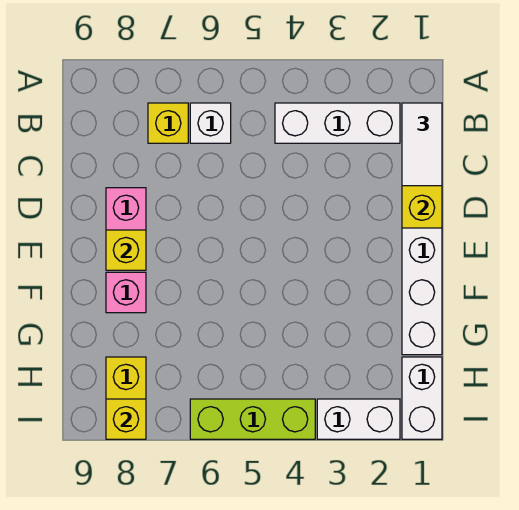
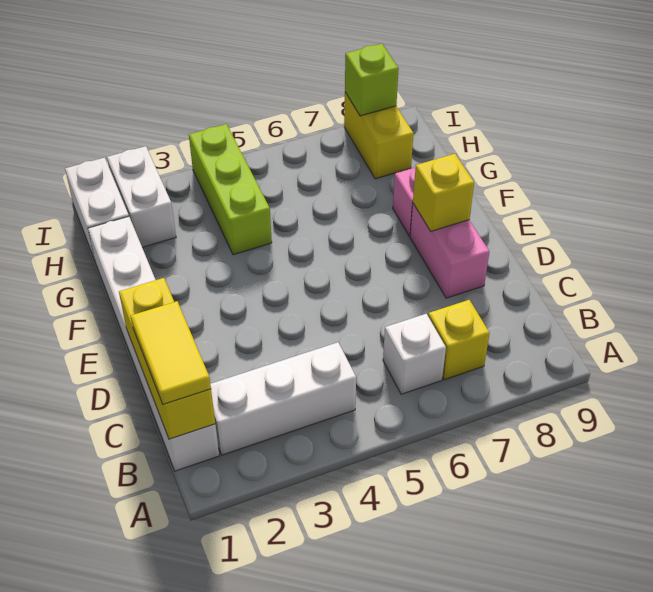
white 1x2 tile [402,103,442,186] -> yellow 1x2 tile [131,301,211,404]
white 1x2 brick [317,399,400,439] -> white 1x2 brick turned to [107,146,176,247]
lime 1x3 brick [190,399,315,439] -> lime 1x3 brick turned to [189,124,272,255]
yellow 1x1 brick [106,399,146,439] -> lime 1x1 brick [345,44,399,116]

